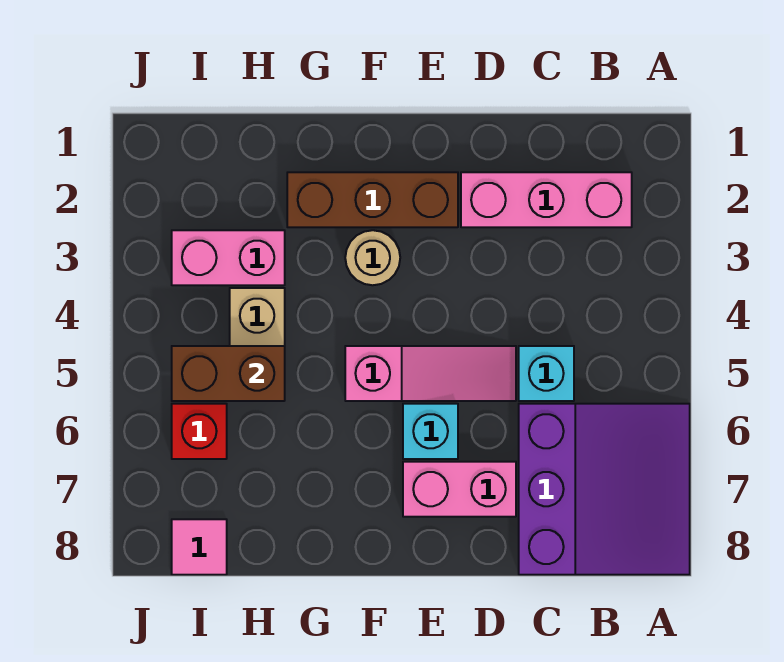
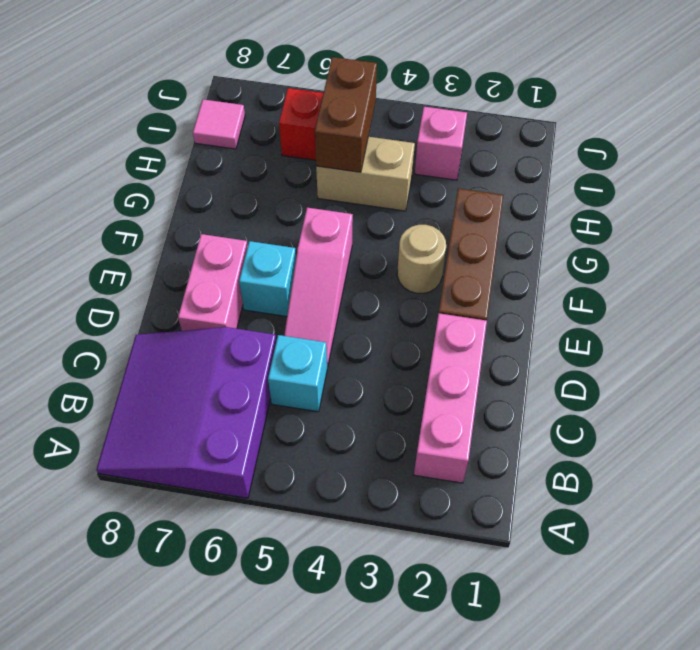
purple 3x3 slope [519,404,690,575] -> purple 3x3 slope turned to [96,327,276,498]
pink 1x2 brick [172,230,285,285] -> pink 1x1 brick [415,107,467,180]

